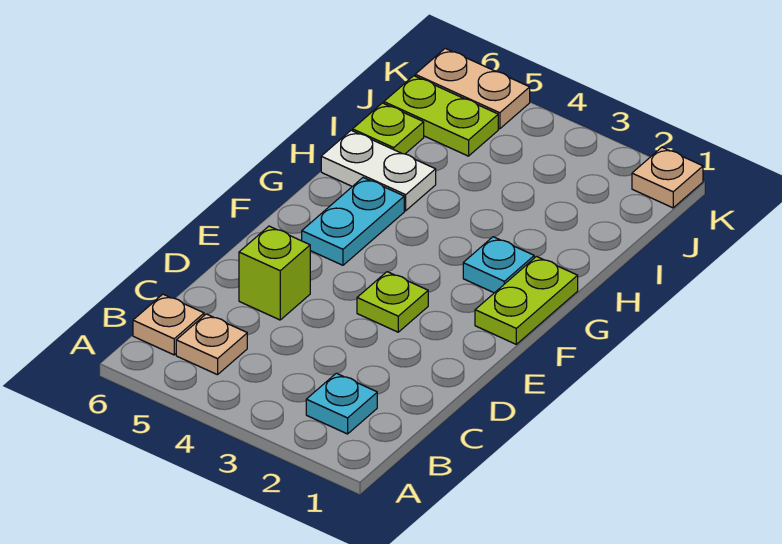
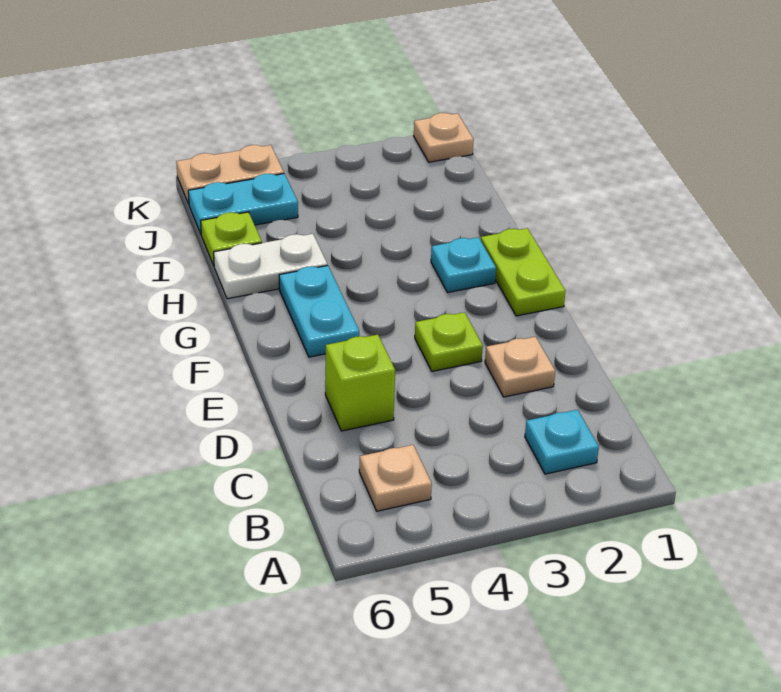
tan 1x1 plate [133,294,204,355] -> tan 1x1 plate moved to [485,337,555,397]
lime 1x2 plate [384,76,498,156] -> cyan 1x2 plate [188,174,298,234]

